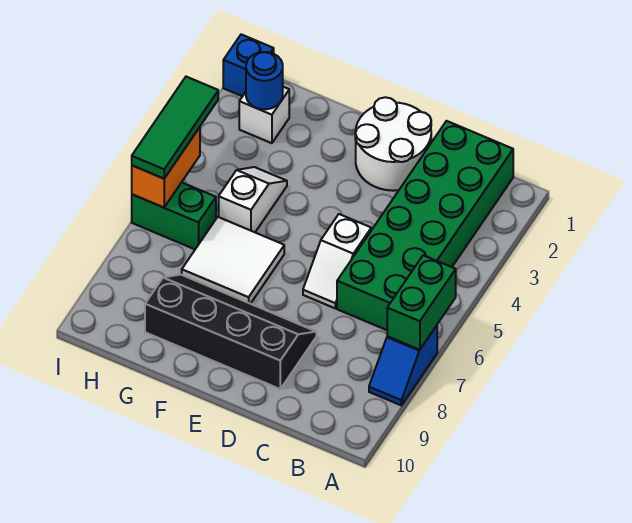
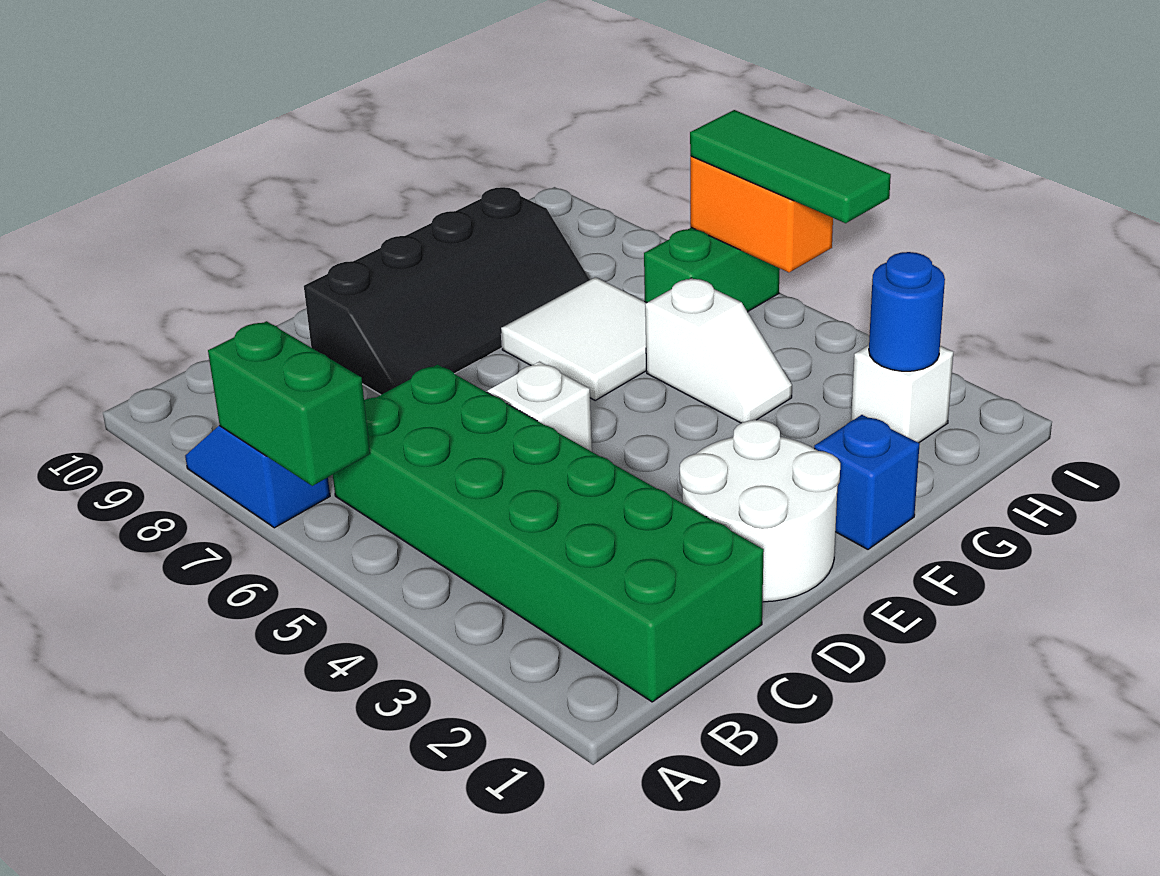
blue 1x1 brick [223,34,274,96] -> blue 1x1 brick moved to [814,415,920,549]

